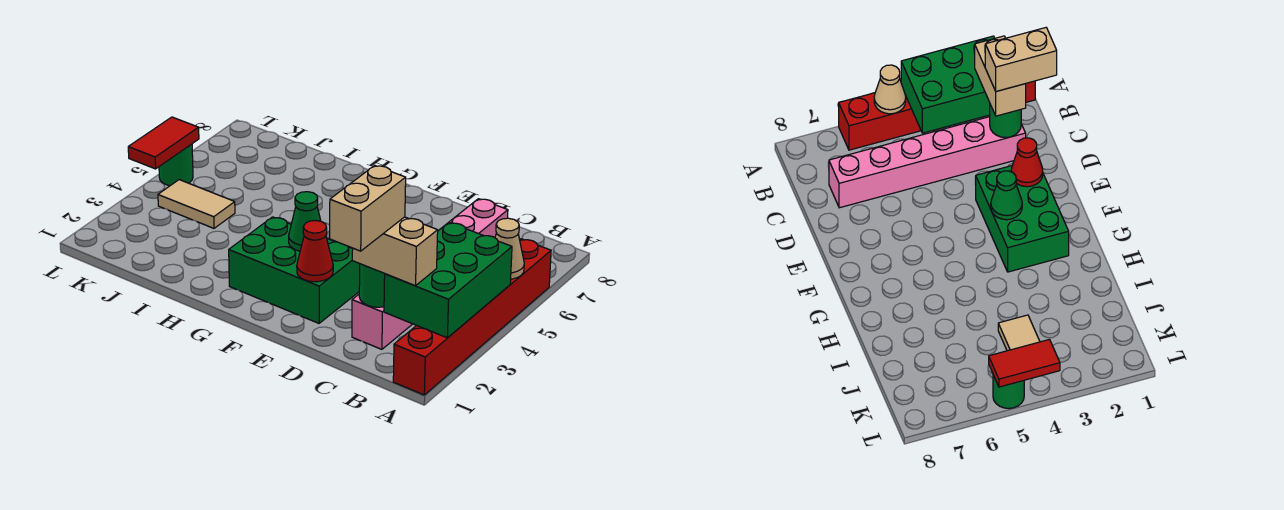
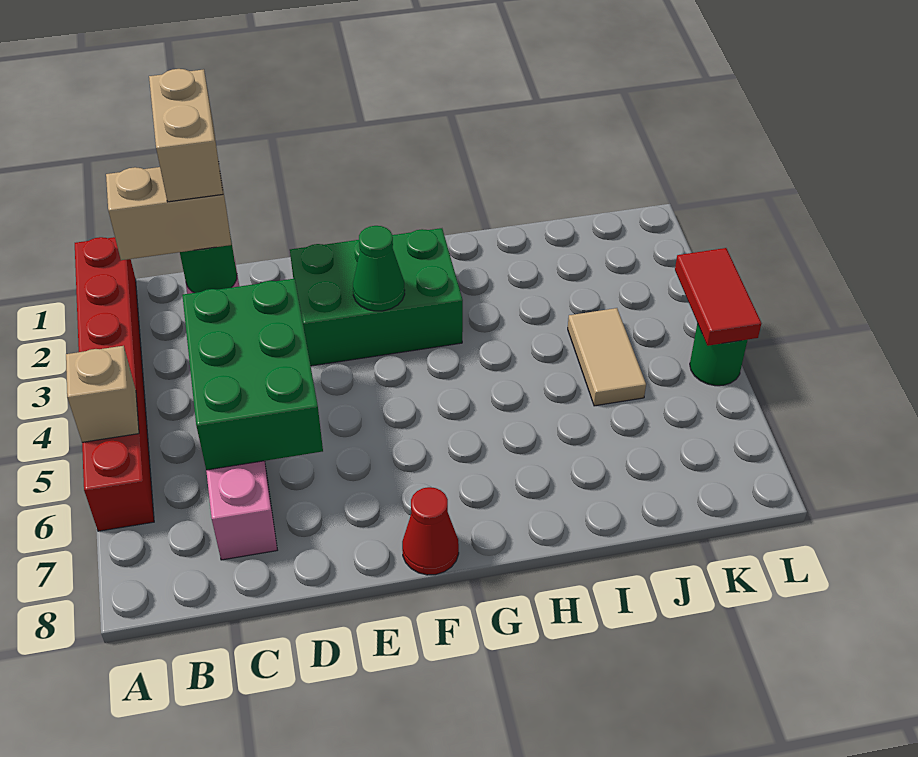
green 2x3 brick [384,223,512,338] -> green 2x3 brick moved to [182,279,323,470]
tan 1x1 cone [495,218,524,279] -> tan 1x1 brick [66,346,139,442]
red 1x1 cone [297,221,333,282] -> red 1x1 cone moved to [402,487,459,575]
tan 1x2 tile [158,180,235,228] -> tan 1x2 tile turned to [568,308,646,406]

